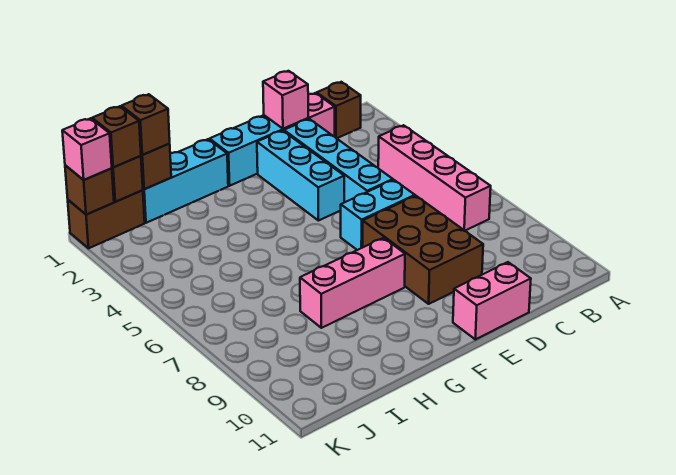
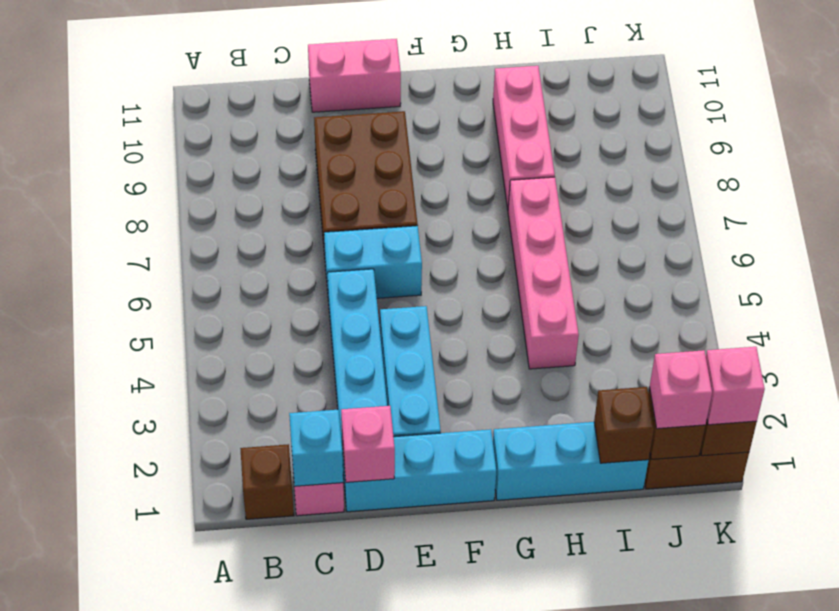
pink 1x4 brick [378,125,491,231] -> pink 1x4 brick moved to [508,177,579,369]
none -> cyan 1x1 brick [289,410,343,486]
pink 1x3 brick [300,238,405,328] -> pink 1x3 brick turned to [493,66,555,209]
brown 1x1 brick [121,94,170,155] -> none
brown 1x1 brick [92,106,141,167] -> pink 1x1 brick [650,350,712,429]

